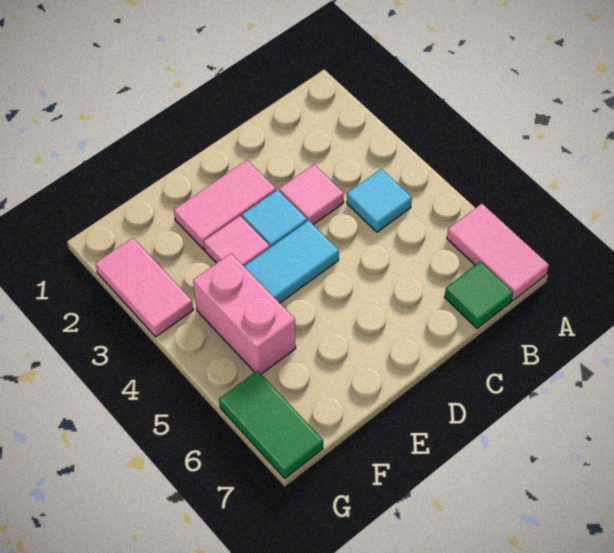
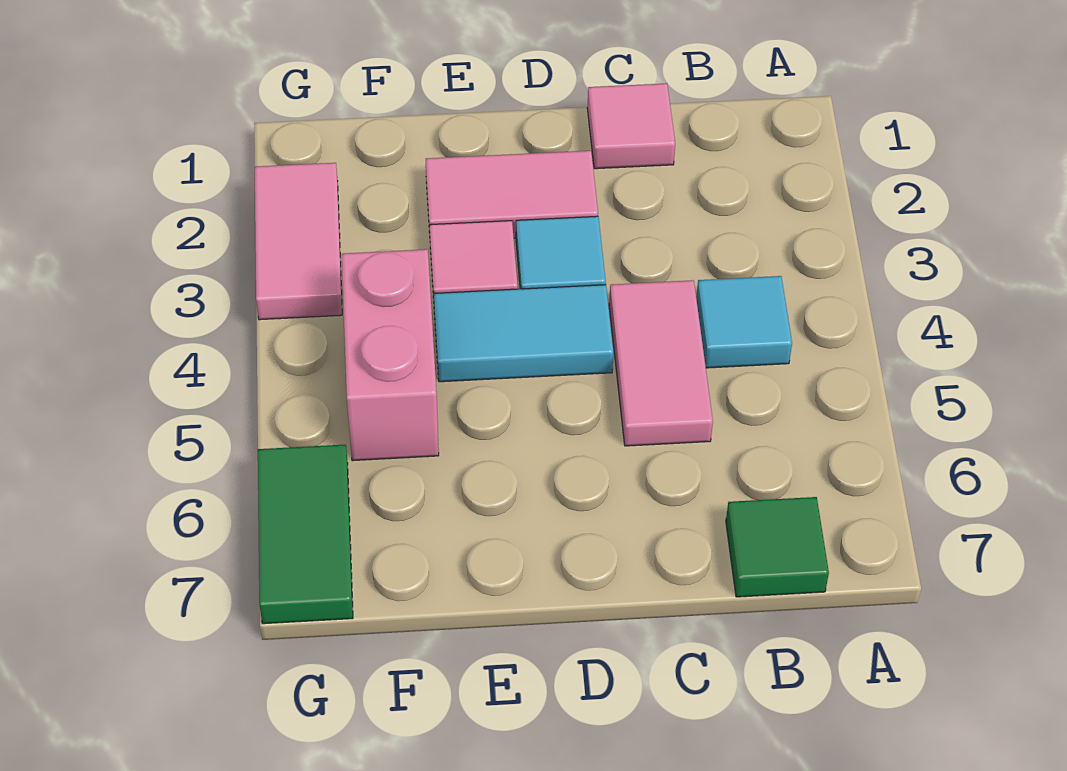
pink 1x2 tile [447,204,549,300] -> pink 1x2 tile moved to [609,280,713,446]
pink 1x1 tile [279,165,344,225] -> pink 1x1 tile moved to [587,83,675,169]

